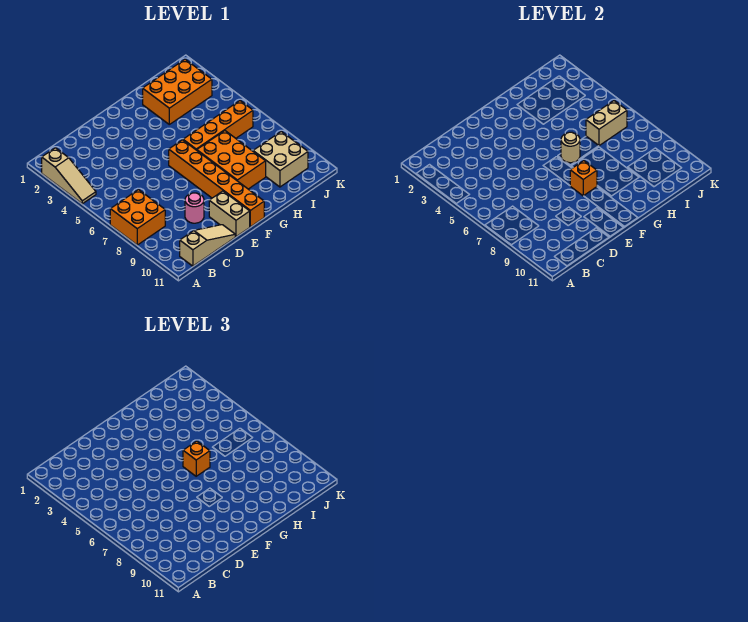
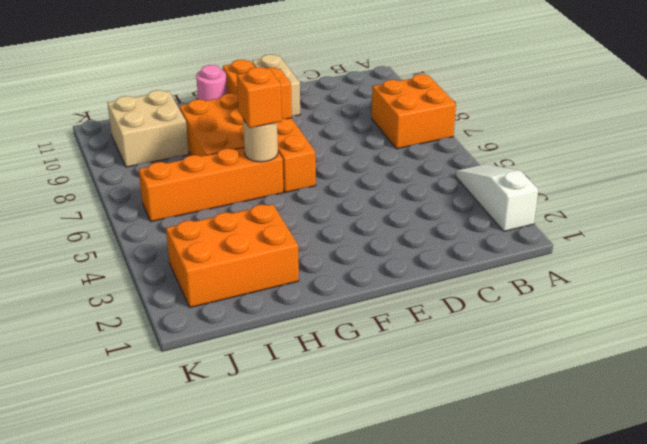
tan 1x3 slope [42,148,96,204] -> white 1x3 slope [456,164,539,231]
tan 1x3 slope [180,225,235,266] -> none
pink 1x1 round brick [185,193,204,223] -> pink 1x1 round brick moved to [196,65,227,101]
tan 1x2 brick [586,101,627,146] -> none

